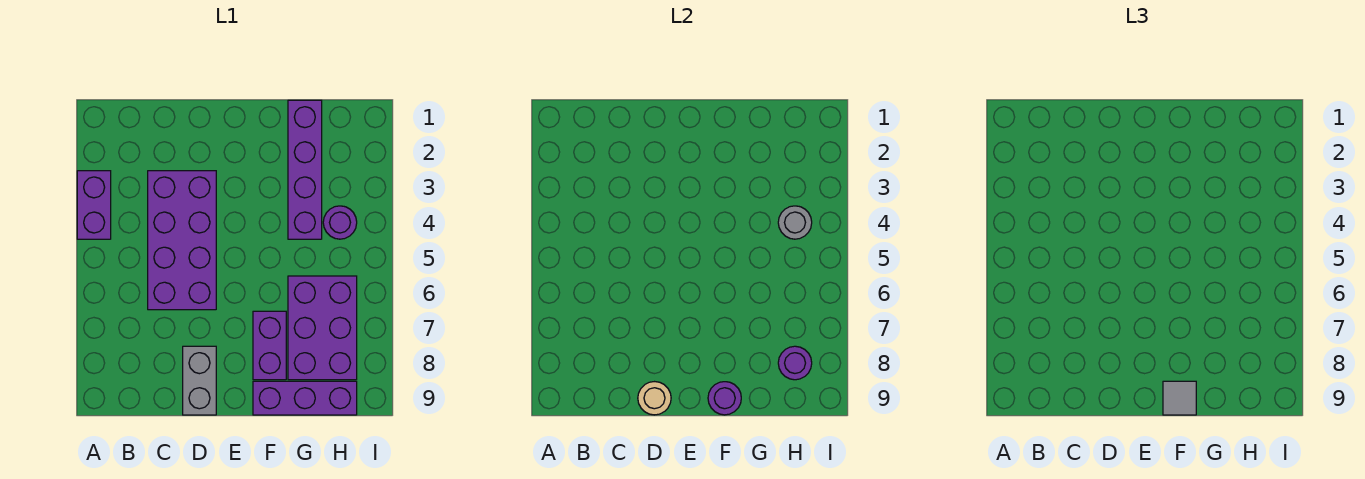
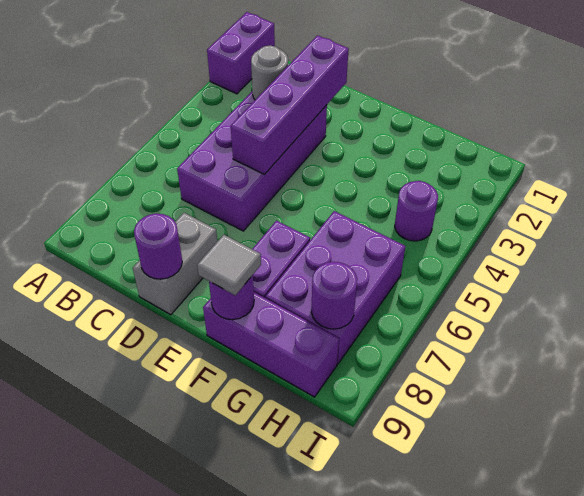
purple 1x2 brick [77,171,111,239] -> purple 1x2 brick moved to [207,12,275,94]
tan 1x1 round brick [638,382,671,415] -> purple 1x1 round brick [134,214,182,279]
purple 1x4 brick [288,100,322,239] -> purple 1x4 brick moved to [231,35,349,174]
grey 1x1 round brick [778,206,812,239] -> grey 1x1 round brick moved to [251,45,288,100]

